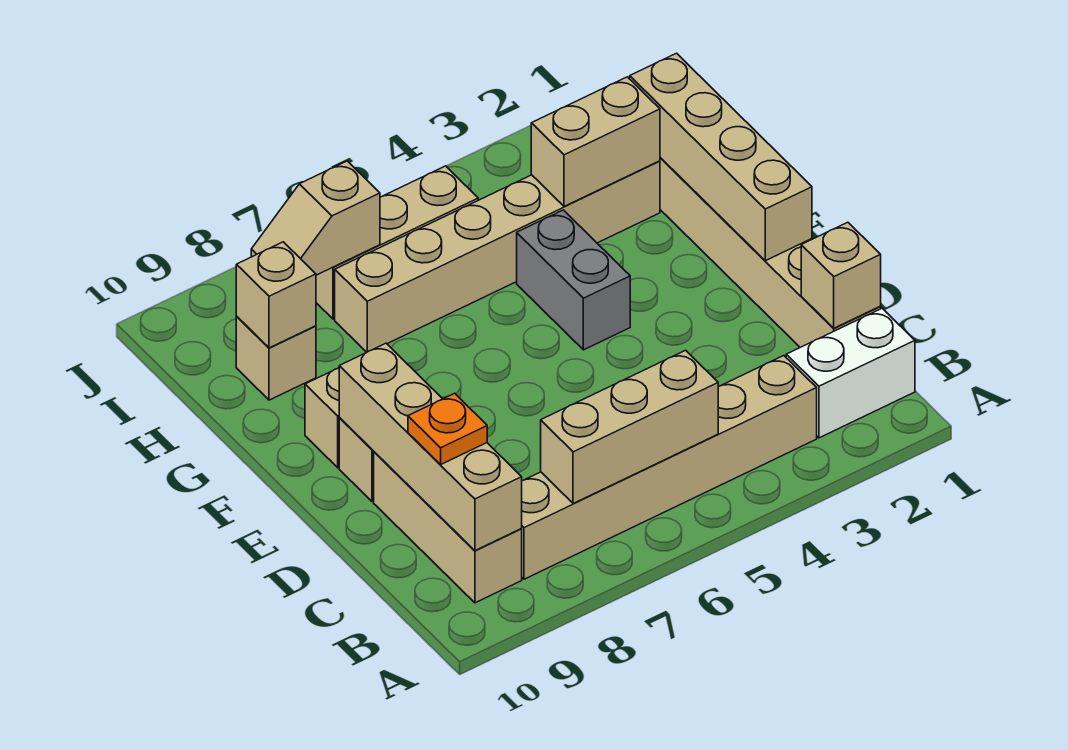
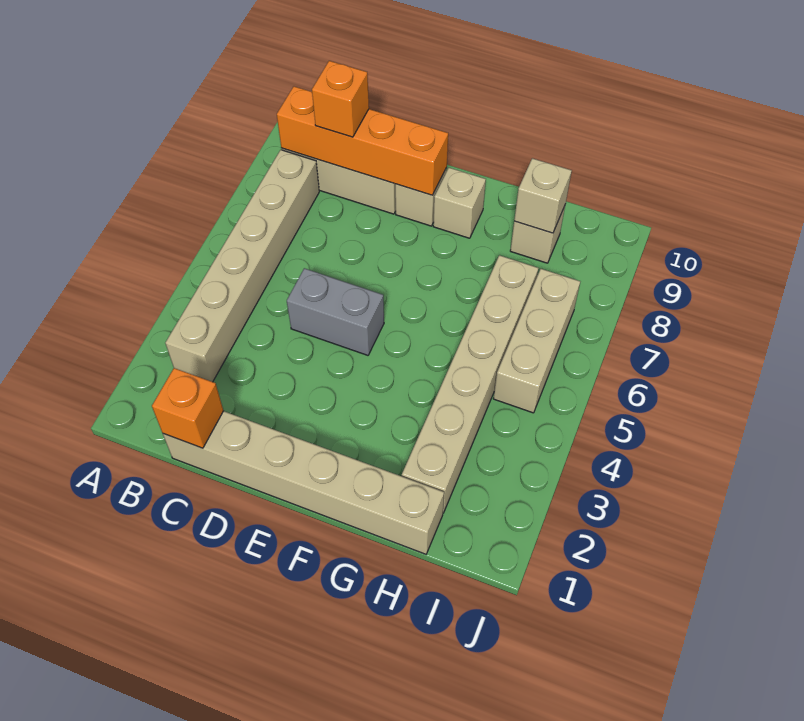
white 1x2 brick [786,308,915,438] -> none
tan 1x3 brick [541,350,718,504] -> none
tan 1x4 brick [339,343,522,551] -> orange 1x4 brick [277,87,448,195]
tan 1x1 brick [801,222,881,328] -> orange 1x1 brick [152,368,223,448]
orange 1x1 plate [408,393,487,464] -> orange 1x1 brick [312,61,369,137]
tan 1x4 brick [630,53,812,261] -> none
grey 1x2 brick [517,210,630,350] -> grey 1x2 brick moved to [287,268,384,355]
tan 1x2 brick [531,77,660,206] -> none
tan 1x2 slope [251,161,380,275] -> none

